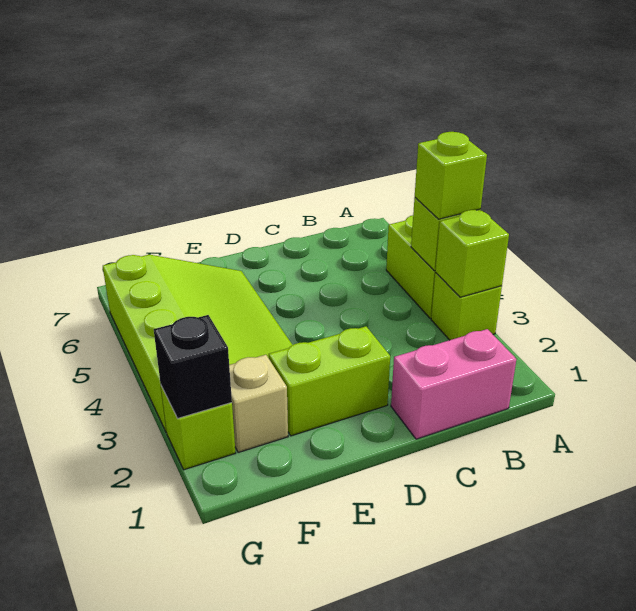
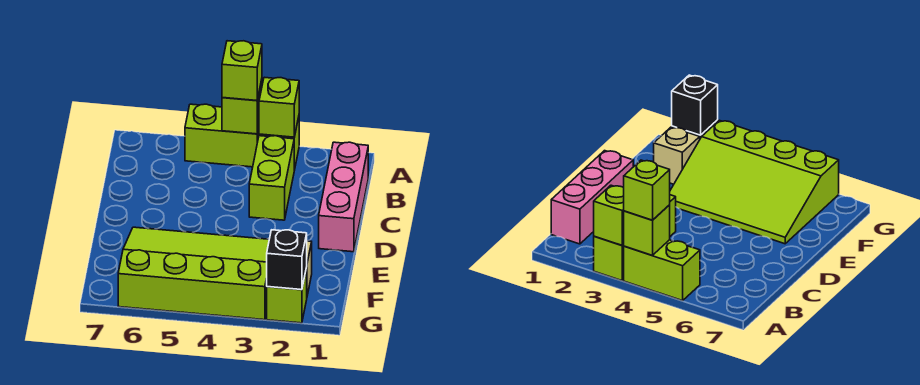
pink 1x2 brick [391,329,516,439] -> pink 1x3 brick [319,142,368,252]
lime 1x2 brick [269,326,390,436] -> lime 1x2 brick moved to [249,136,294,220]

